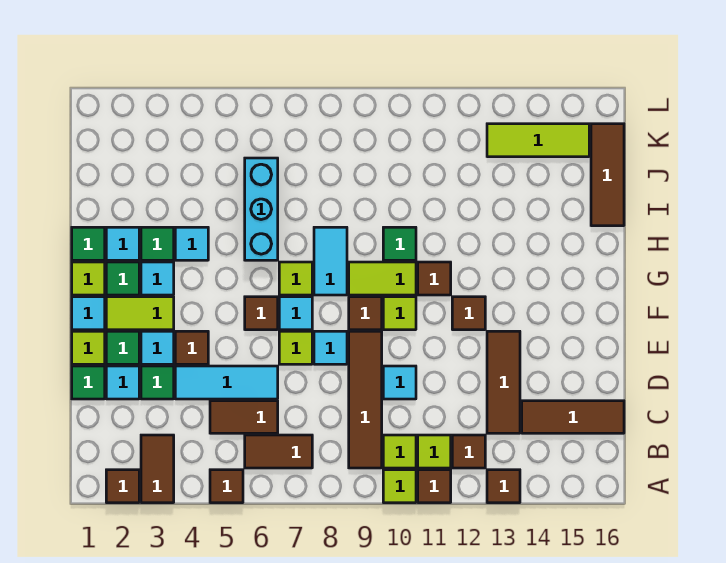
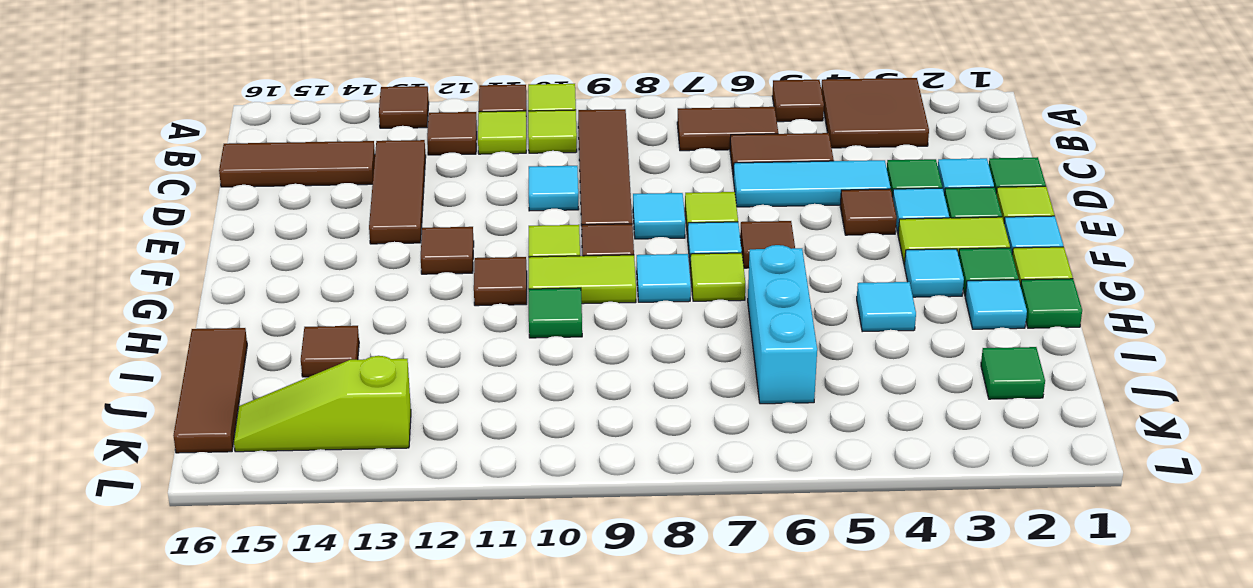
brown 1x1 tile [106,470,139,503] -> brown 1x1 tile moved to [301,326,359,377]
brown 1x2 tile [141,435,174,503] -> brown 2x2 tile [821,78,929,148]
cyan 1x2 tile [314,227,347,295] -> cyan 1x1 tile [637,254,691,302]
green 1x1 tile [141,227,174,260] -> green 1x1 tile moved to [981,347,1045,399]
lime 1x3 tile [487,124,589,157] -> lime 1x3 slope [234,356,411,452]

